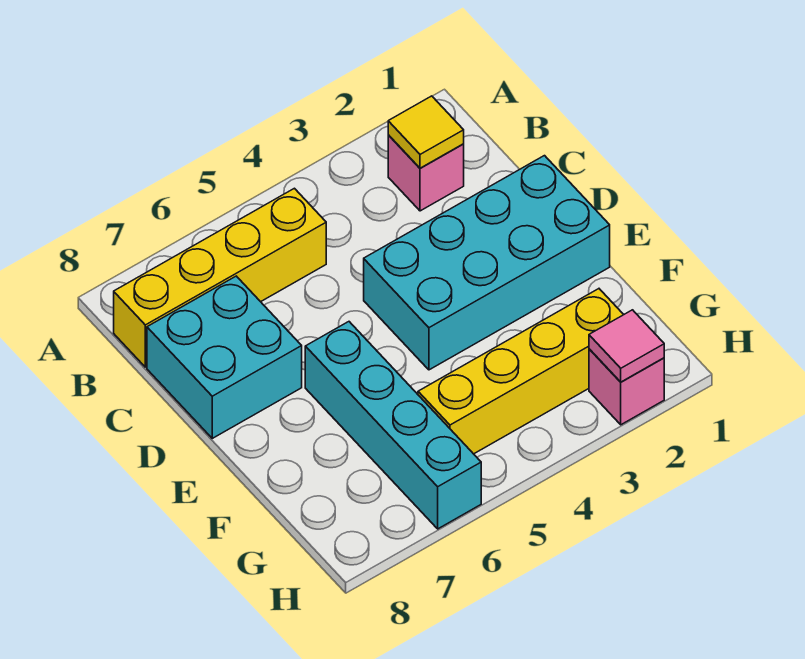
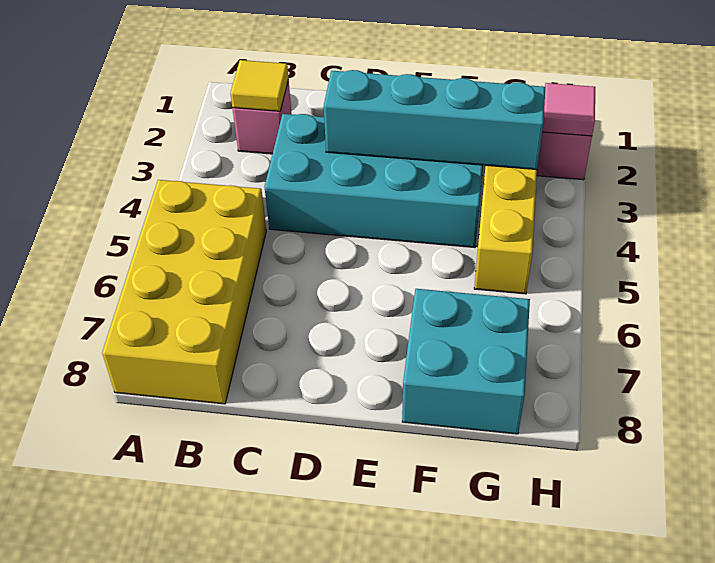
yellow 1x4 brick [114,188,326,367] -> yellow 2x4 brick [102,180,266,404]
cyan 2x2 brick [147,276,302,438] -> cyan 2x2 brick moved to [402,289,530,434]
cyan 2x4 brick [364,156,610,370] -> cyan 2x4 brick turned to [265,114,483,248]
cyan 1x4 brick [305,322,481,529] -> cyan 1x4 brick moved to [324,70,545,170]

